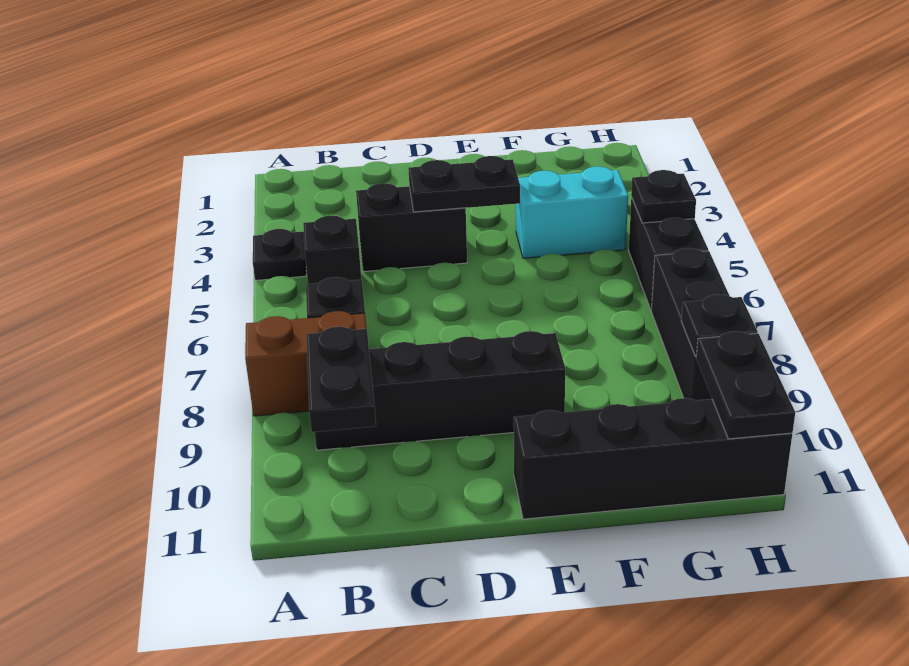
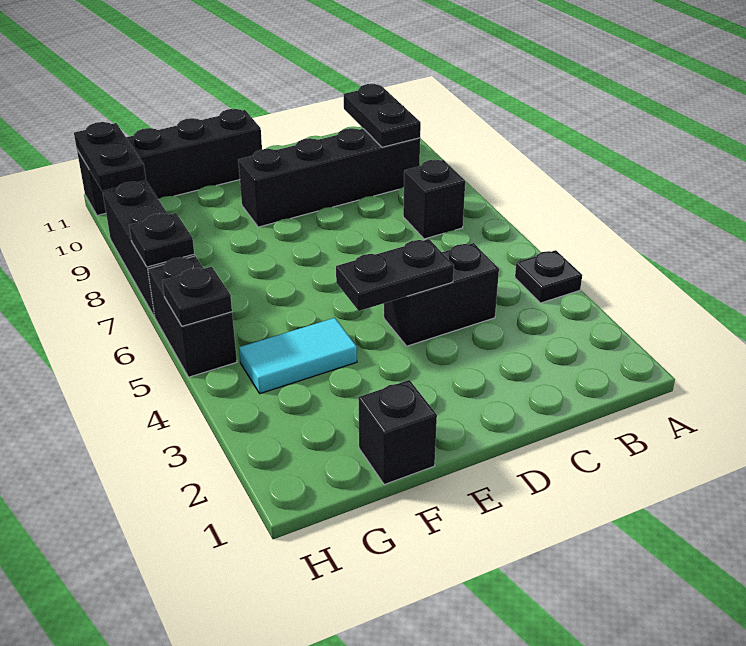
brown 1x2 brick [245,311,367,416] -> none
black 1x1 brick [303,216,361,284] -> black 1x1 brick moved to [358,380,437,485]
cyan 1x2 brick [516,167,628,258] -> cyan 1x2 tile [239,318,357,394]
black 1x1 plate [681,294,758,356] -> black 1x1 plate moved to [129,213,194,267]

